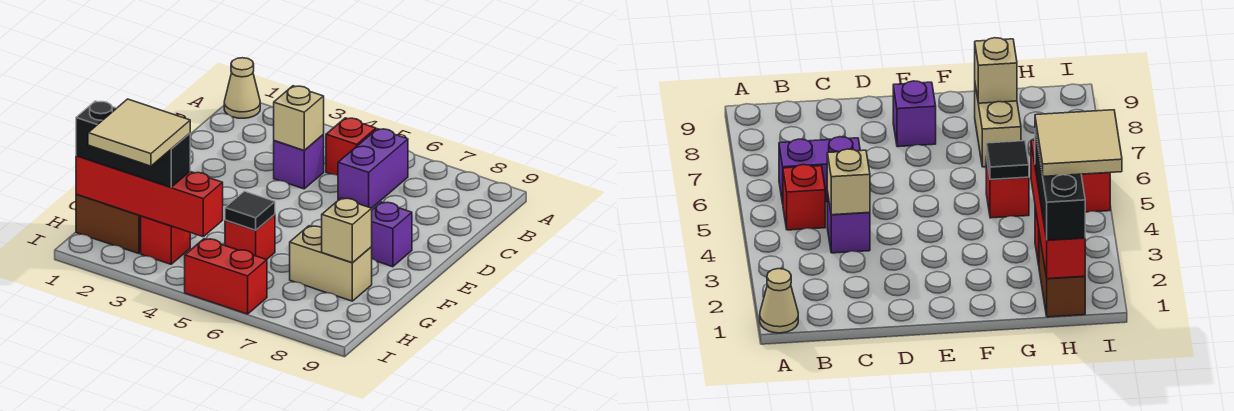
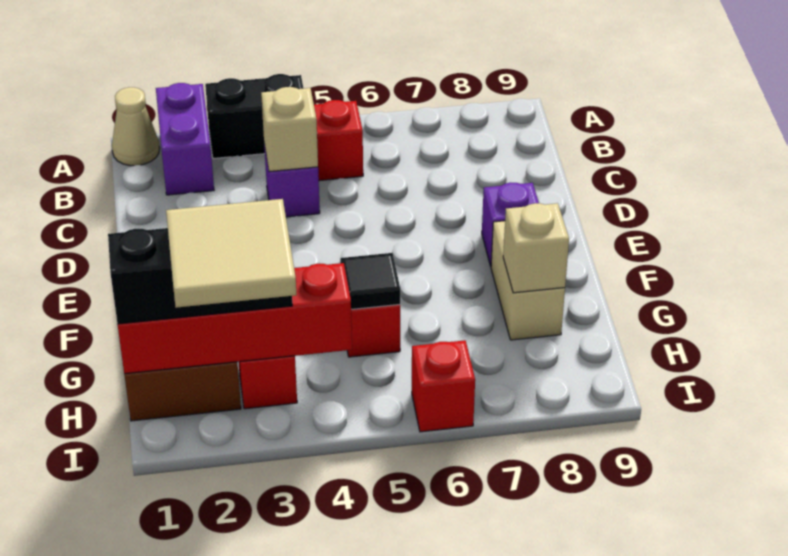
none -> black 1x2 brick [205,74,303,159]
purple 1x2 brick [338,129,408,208] -> purple 1x2 brick moved to [156,83,214,195]
tan 1x2 brick [290,226,372,301] -> tan 1x2 brick turned to [491,221,565,340]
red 1x2 brick [185,239,267,314] -> red 1x1 brick [412,340,475,432]

